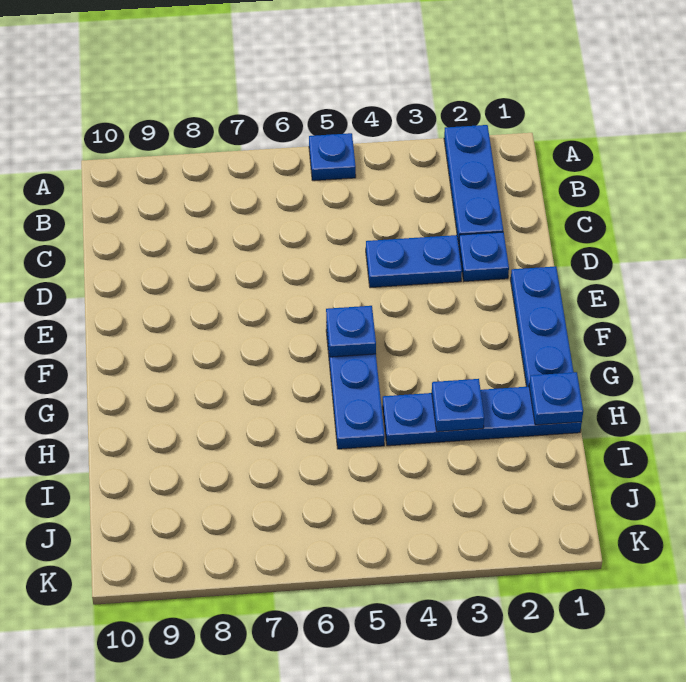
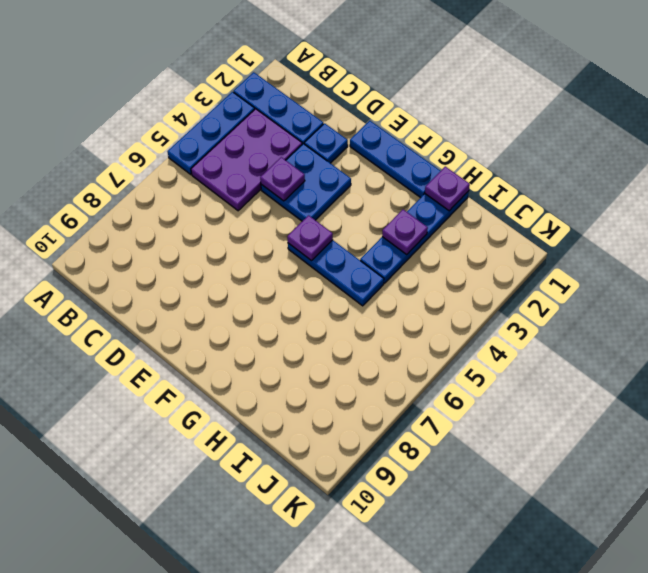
blue 1x1 plate [309,133,356,181] -> blue 1x3 plate [167,92,255,174]
none -> purple 2x3 plate [191,109,302,211]
blue 1x2 plate [366,235,462,288] -> blue 2x2 plate [261,144,351,221]
none -> purple 1x1 plate [260,157,305,201]
blue 1x1 plate [326,306,376,357] -> purple 1x1 plate [287,215,333,261]
blue 1x1 plate [529,372,583,425] -> purple 1x1 plate [425,167,470,211]
blue 1x1 plate [432,379,484,432] -> purple 1x1 plate [382,210,428,255]

